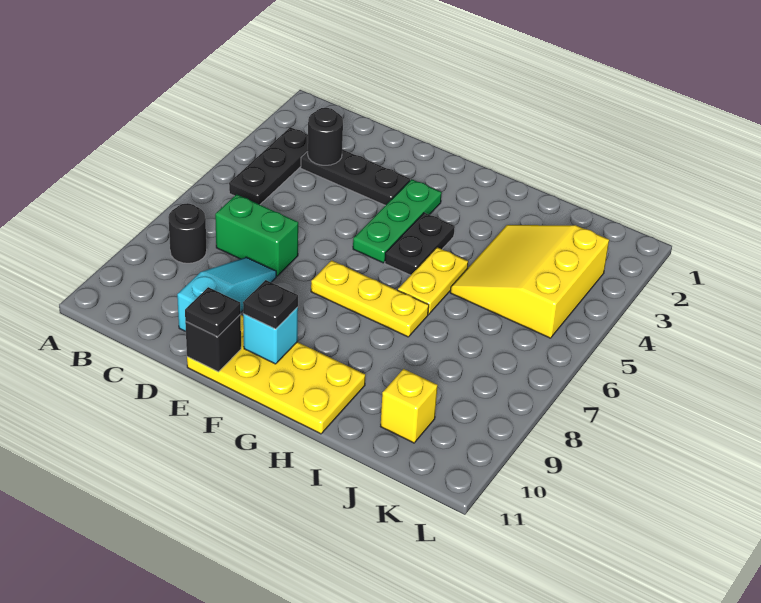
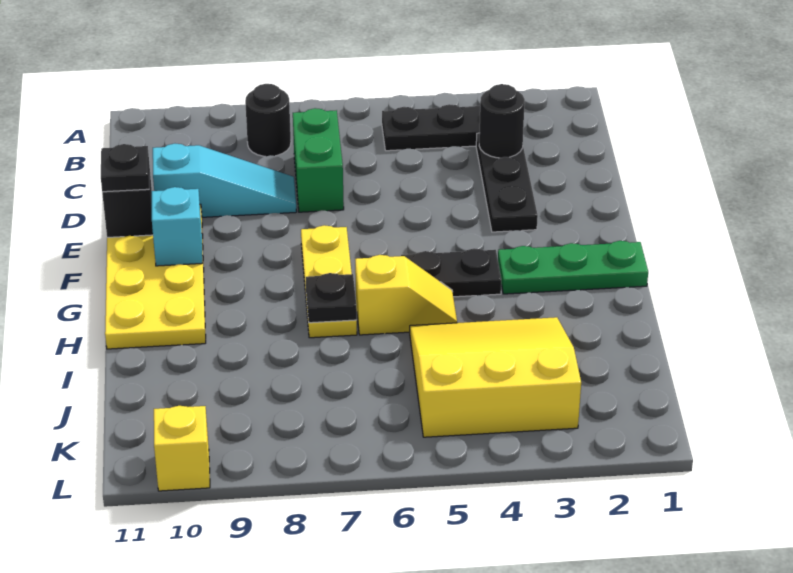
green 1x3 plate [353,179,442,263] -> green 1x3 plate moved to [498,241,648,294]
black 1x1 plate [243,280,298,329] -> black 1x1 plate moved to [306,273,357,323]
yellow 1x2 plate [398,247,468,314] -> yellow 1x2 slope [355,255,457,335]
yellow 1x1 brick [381,369,438,443] -> yellow 1x1 brick moved to [154,406,210,491]

